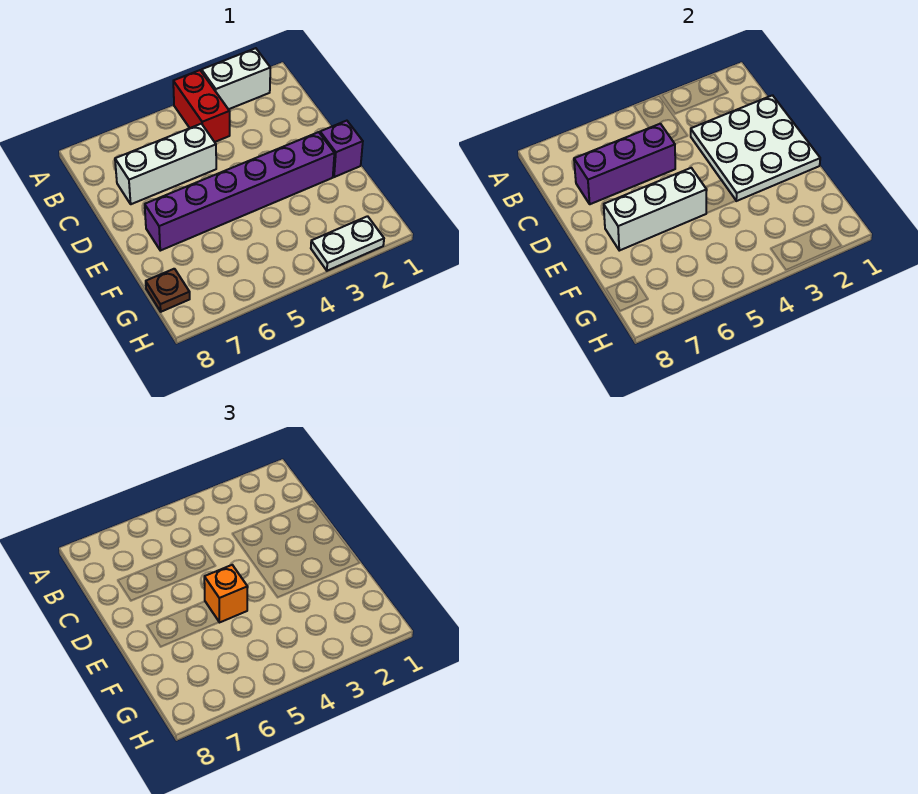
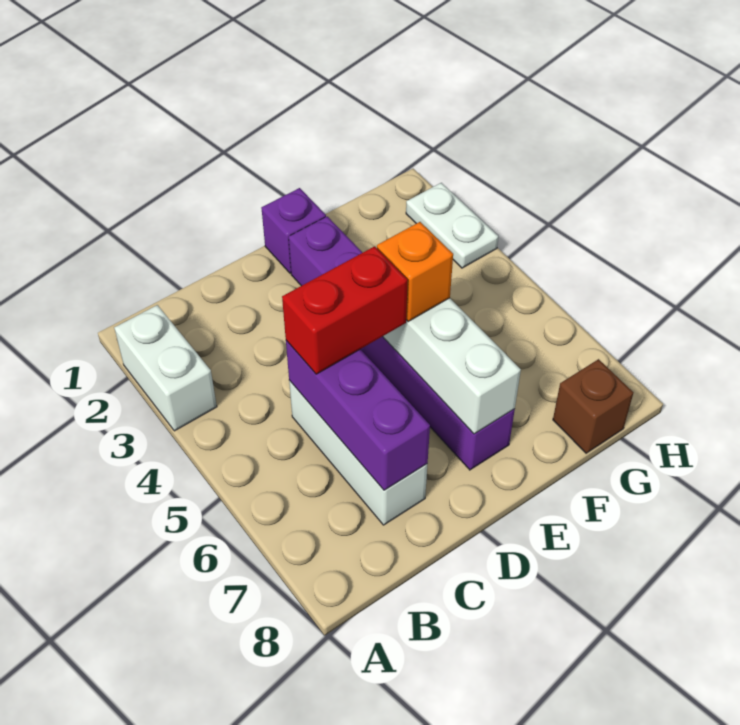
red 1x2 brick [173,70,230,142] -> red 1x2 brick moved to [282,246,408,374]
white 3x3 plate [691,95,820,201] -> none
brown 1x1 plate [146,269,190,312] -> brown 1x1 brick [553,359,633,453]

